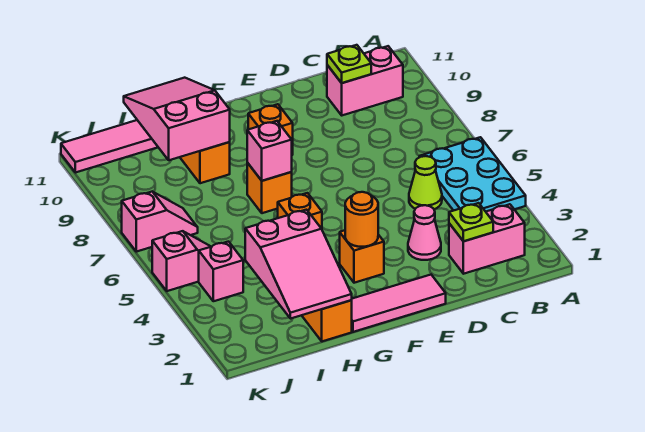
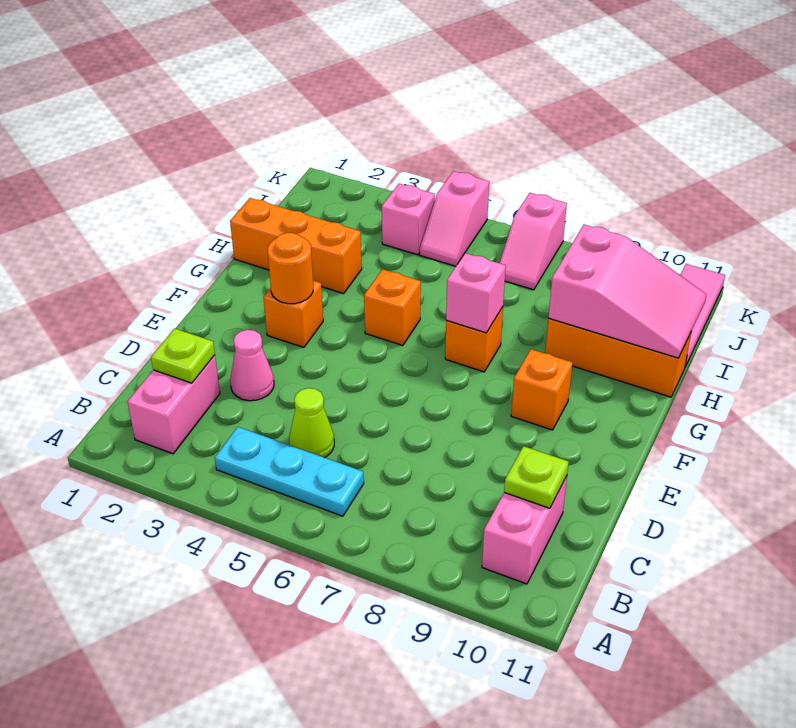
cyan 2x3 plate [419,137,526,212] -> cyan 1x3 plate [215,427,364,516]
pink 1x3 tile [352,275,446,332] -> none
pink 2x3 slope [245,210,352,319] -> none

